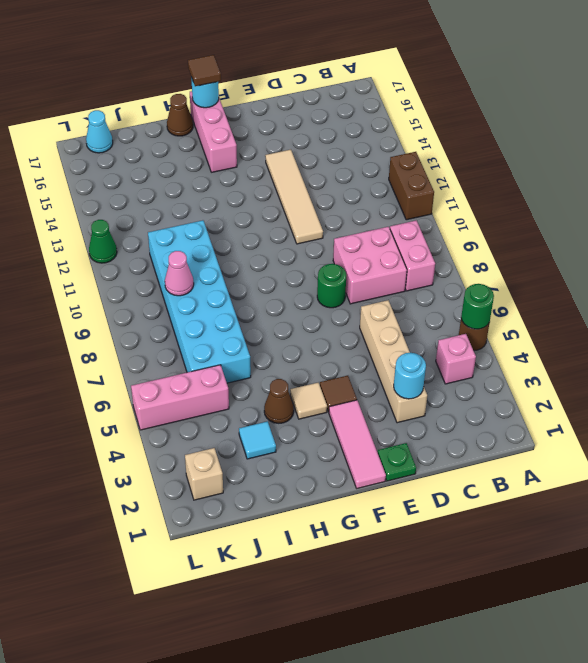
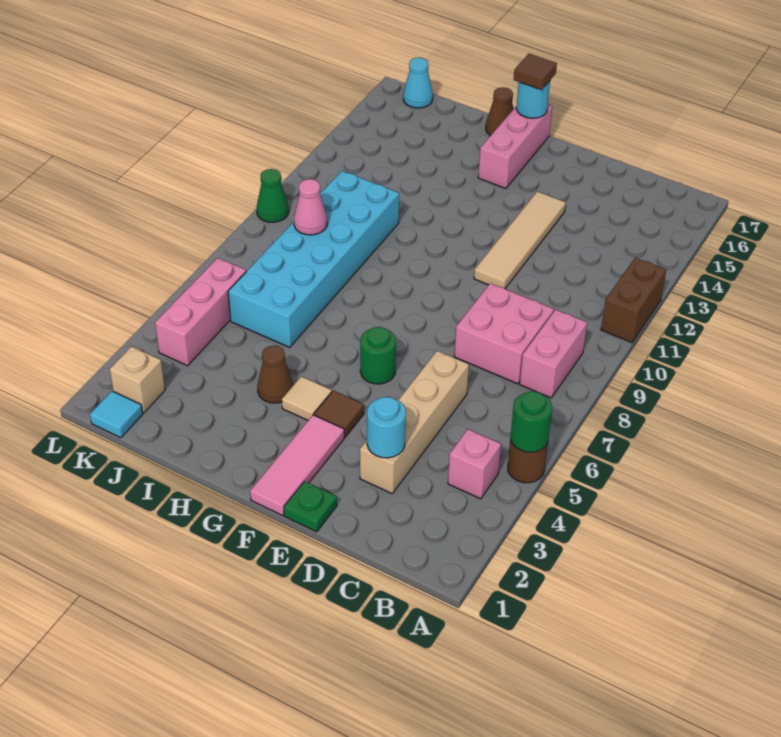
green 1x1 round brick [317,264,346,308] -> green 1x1 round brick moved to [360,327,396,384]
cyan 1x1 tile [239,421,276,459] -> cyan 1x1 tile moved to [90,391,143,438]
pink 1x3 brick [131,365,229,430] -> pink 1x3 brick turned to [155,258,246,366]
green 1x1 cone [89,220,117,263] -> green 1x1 cone moved to [257,169,289,222]

